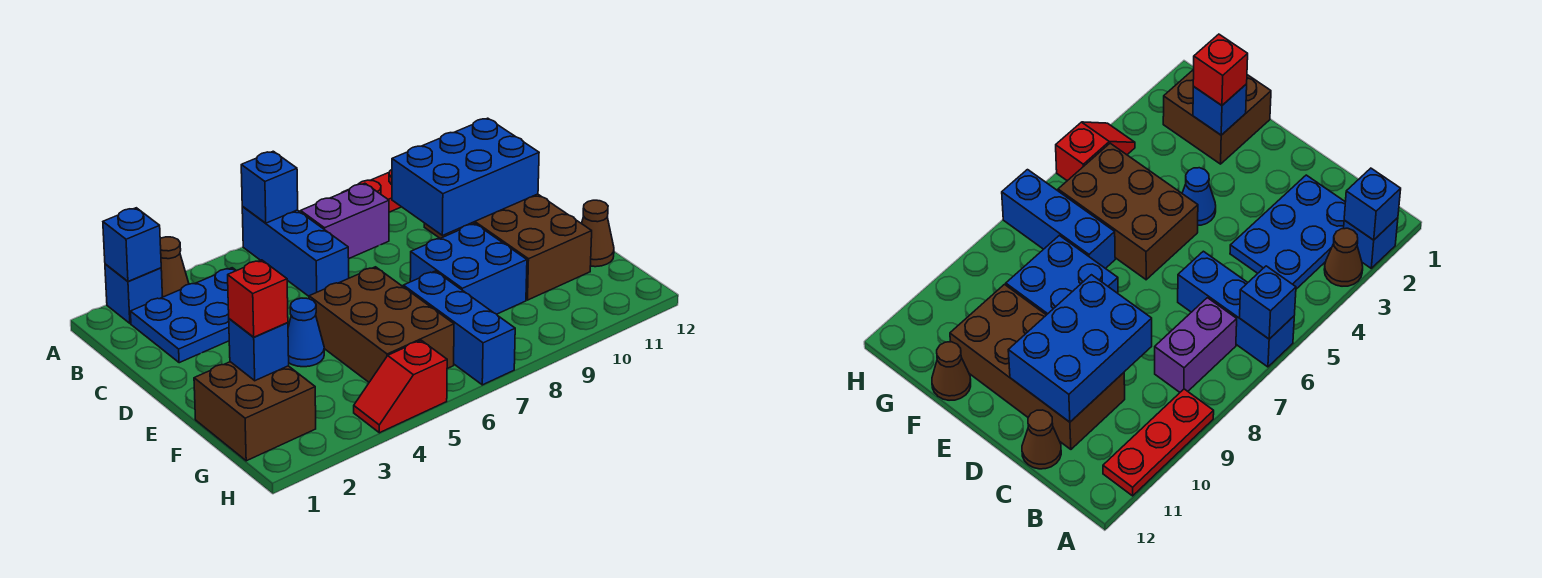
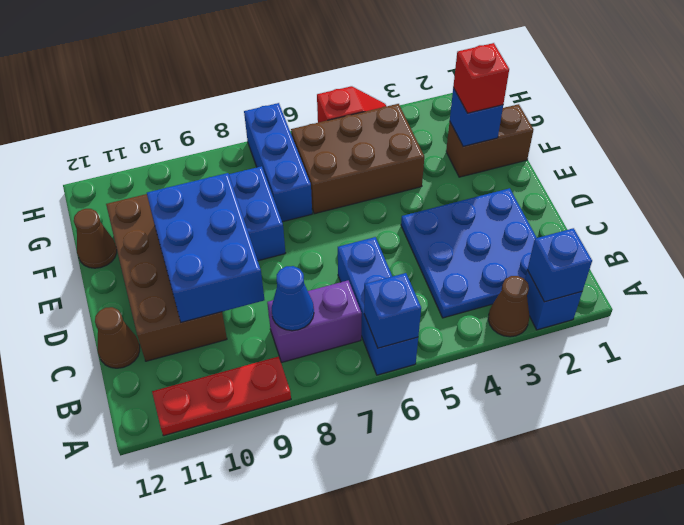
blue 2x3 plate [130,268,236,363] -> blue 3x3 plate [401,188,537,318]
blue 2x3 brick [392,118,539,235] -> blue 2x3 brick turned to [147,173,264,322]
blue 1x1 cone [288,298,324,367] -> blue 1x1 cone moved to [272,266,314,331]
brown 2x3 brick [309,267,454,382] -> brown 2x3 brick turned to [291,104,424,214]
brown 2x2 brick [194,362,316,461] -> brown 1x2 brick [446,104,533,177]

